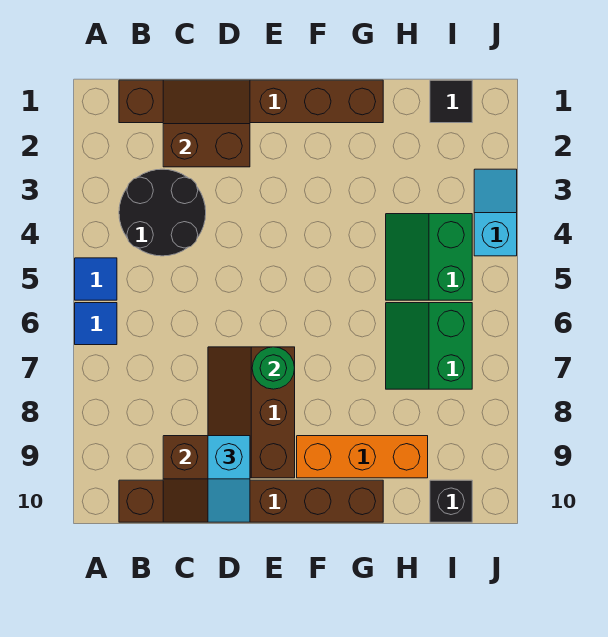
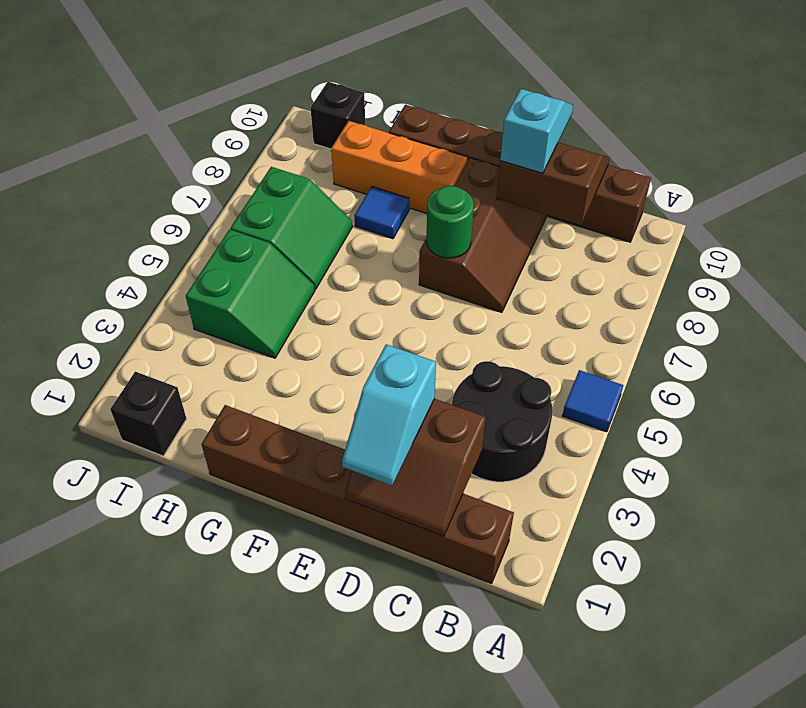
blue 1x1 tile [75,303,117,345] -> blue 1x1 tile moved to [354,186,409,239]
black 1x1 tile [430,80,472,123] -> black 1x1 brick [110,372,187,456]
cyan 1x2 slope [474,169,517,256] -> cyan 1x2 slope moved to [342,344,436,485]

